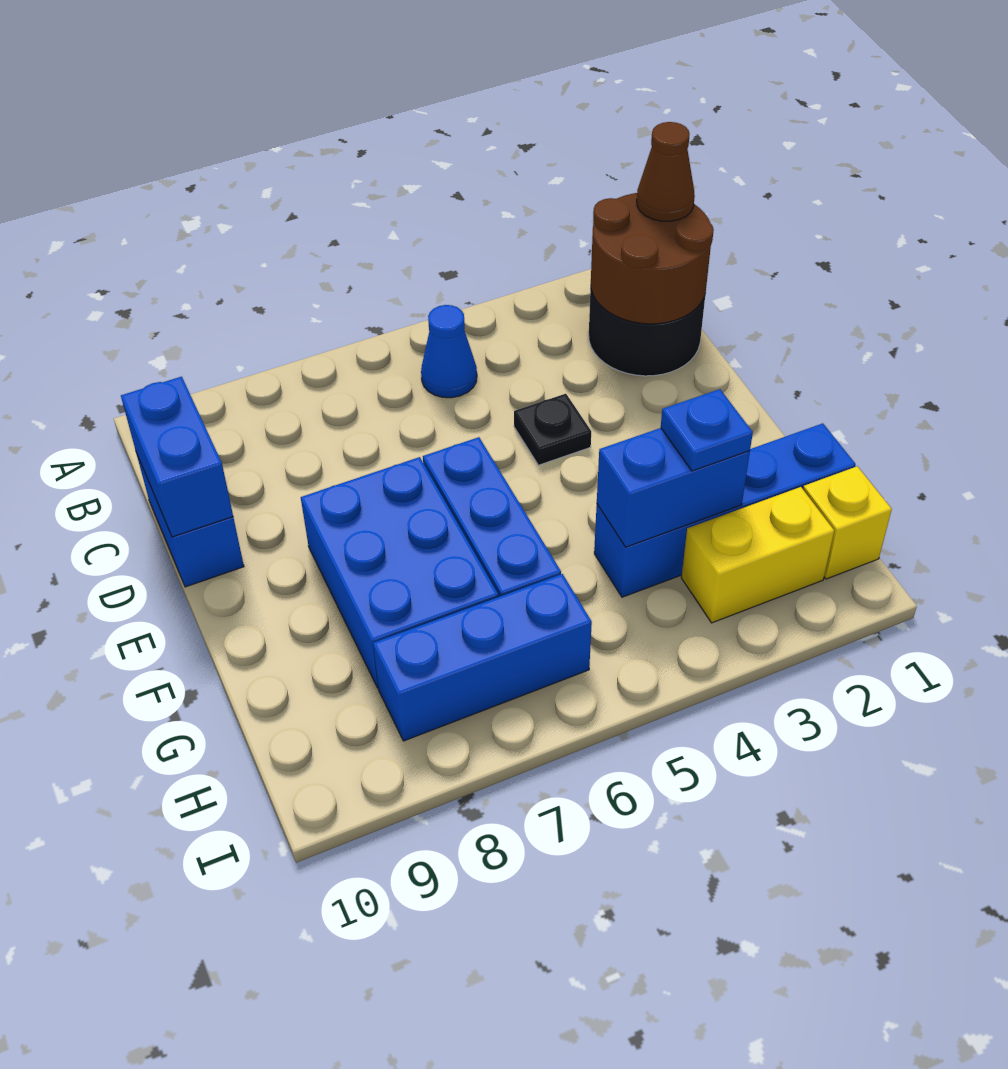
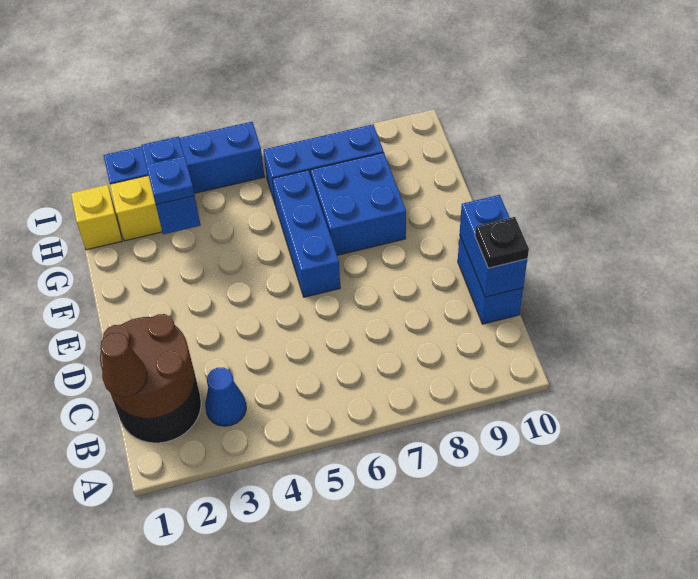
blue 1x1 cone [421,305,477,398] -> blue 1x1 cone moved to [205,368,246,426]
black 1x1 plate [514,394,591,465] -> black 1x1 plate moved to [475,217,529,268]
blue 2x3 brick [301,457,498,688] -> blue 2x2 brick [310,153,406,255]
blue 1x4 brick [594,423,856,597] -> blue 1x4 brick moved to [103,122,265,193]
blue 1x2 brick [597,428,750,547] -> blue 1x2 brick turned to [141,136,201,234]

